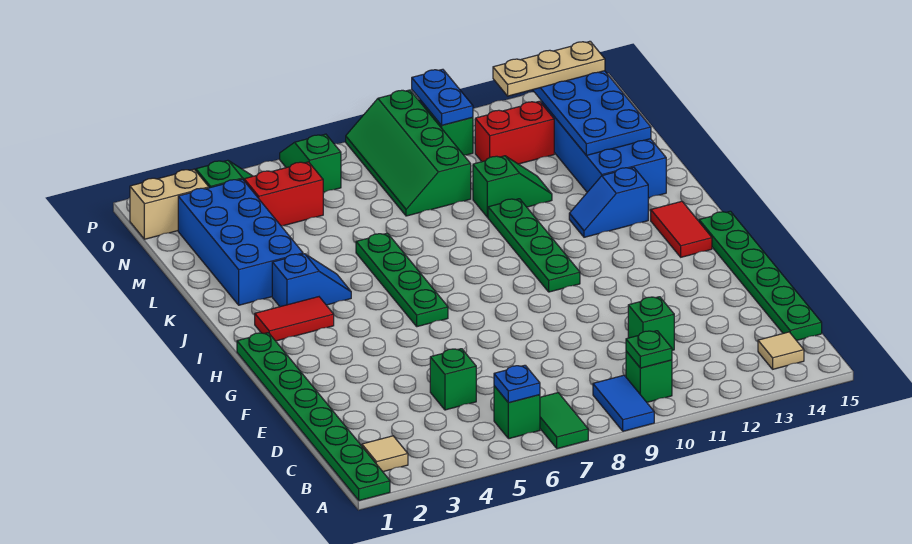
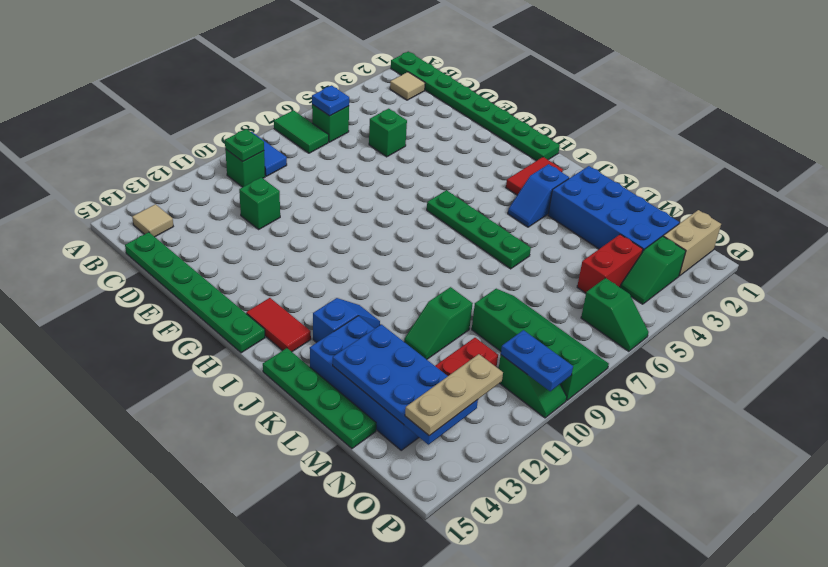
green 1x4 plate [488,199,580,292] -> green 1x4 plate moved to [263,348,376,449]

